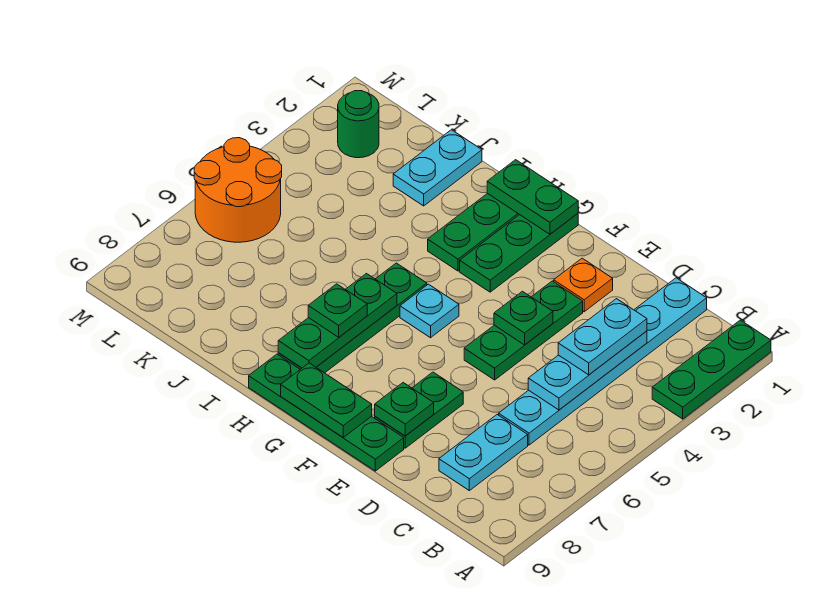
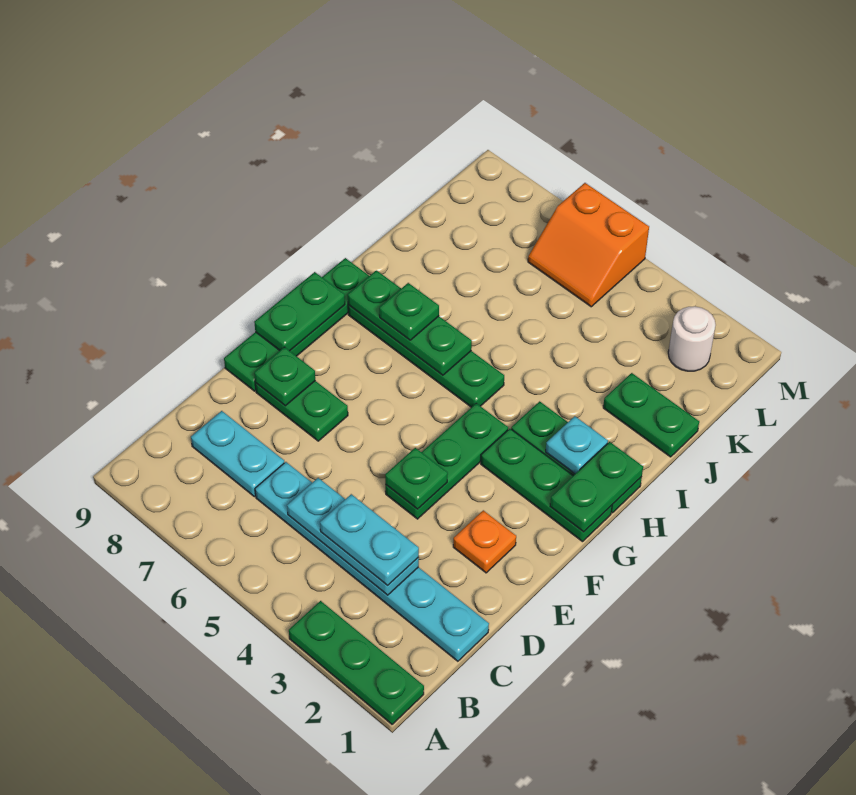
green 1x3 plate [464,281,583,380] -> green 1x3 plate turned to [385,403,508,519]
cyan 1x1 plate [400,284,459,338] -> cyan 1x1 plate moved to [546,416,608,474]
cyan 1x2 plate [393,130,482,206] -> green 1x2 plate [603,373,699,457]
green 1x1 round brick [338,91,379,158] -> white 1x1 round brick [668,306,716,371]
orange 2x2 round brick [194,138,282,242] -> orange 2x2 slope [528,183,649,307]

